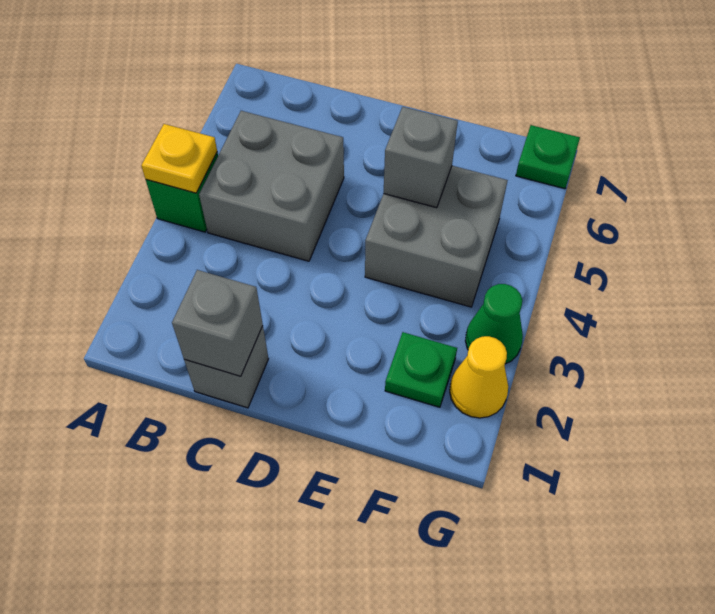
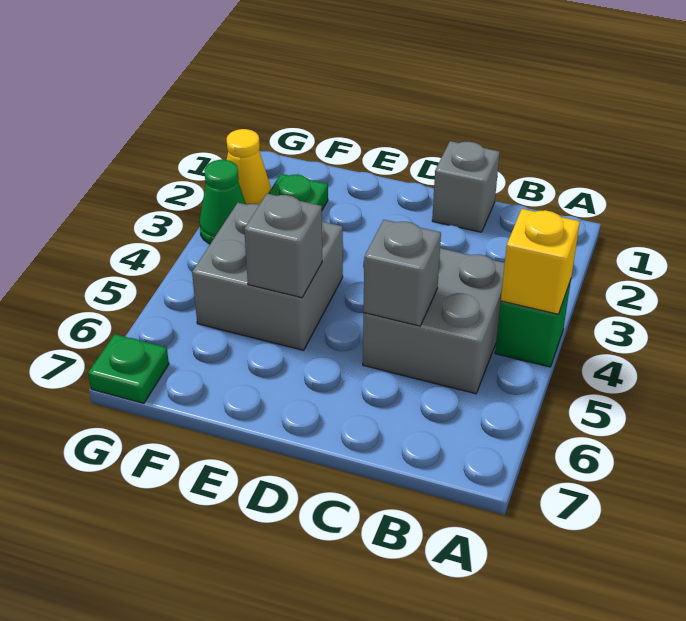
yellow 1x1 plate [141,124,217,193] -> yellow 1x1 brick [501,209,580,314]
grey 1x1 brick [172,270,263,376] -> grey 1x1 brick moved to [363,220,441,326]

